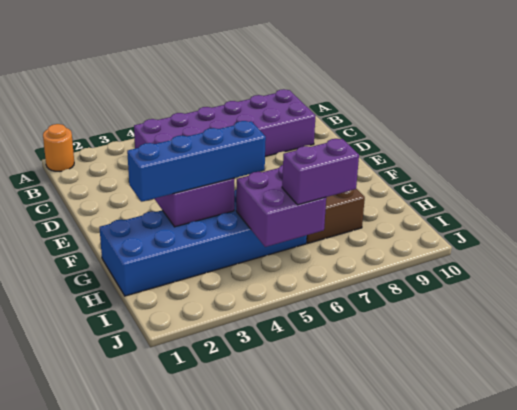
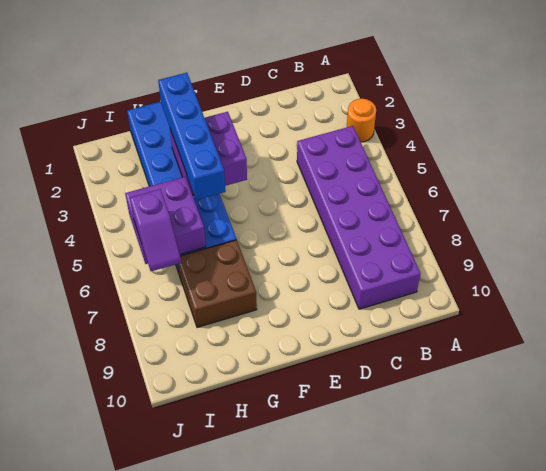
orange 1x1 round brick [43,124,74,171] -> orange 1x1 round brick moved to [347,99,376,142]
purple 1x2 brick [282,139,359,205] -> purple 1x2 slope [130,189,181,271]

